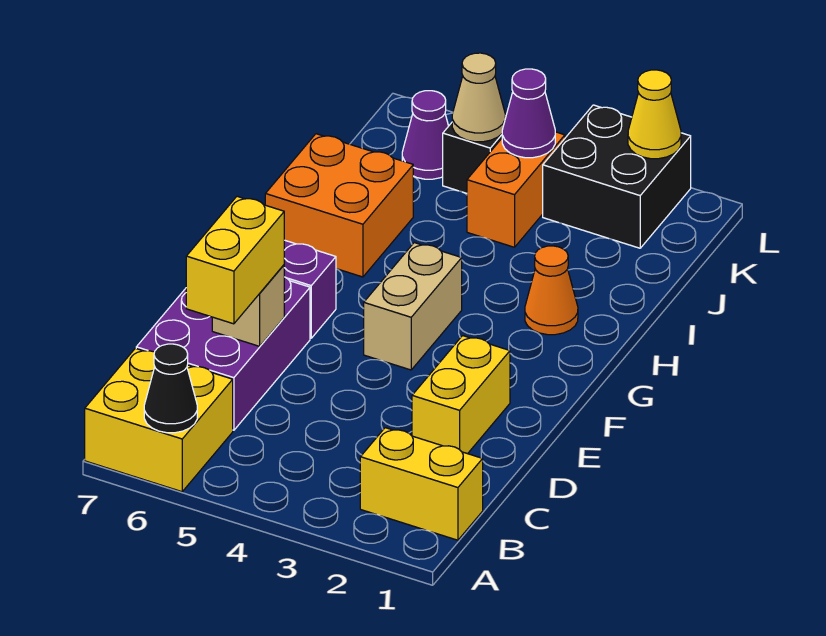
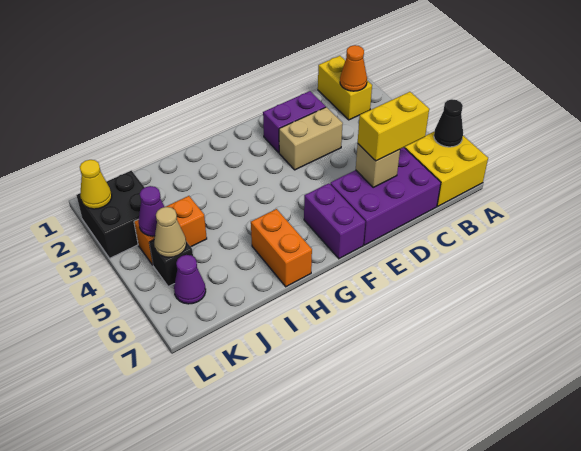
yellow 1x2 brick [412,336,510,454] -> purple 1x2 brick [263,91,326,152]
tan 1x2 brick [364,243,462,370] -> tan 1x2 brick moved to [279,107,343,170]
orange 1x1 cone [525,246,578,335] -> orange 1x1 cone moved to [340,45,367,91]
orange 2x2 brick [265,134,413,277] -> orange 1x2 brick [251,209,312,287]

